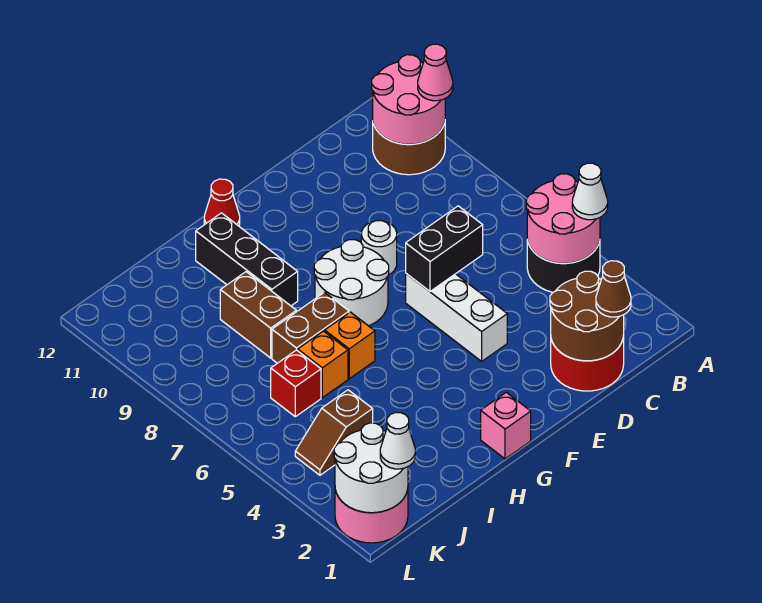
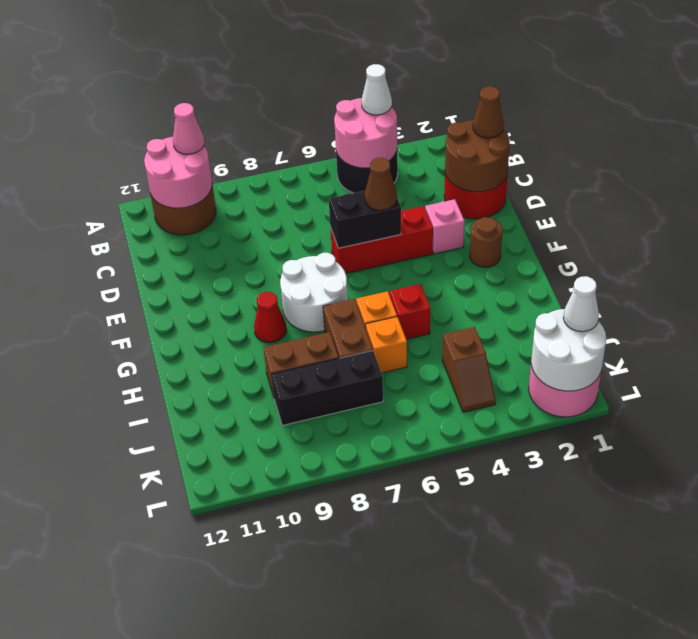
black 1x2 brick [406,206,483,291] -> black 1x2 brick turned to [329,191,401,248]
white 1x3 brick [406,274,507,361] -> red 1x3 brick [330,206,433,273]
none -> brown 1x1 cone [365,158,397,210]
white 1x1 round brick [361,221,397,274] -> none
none -> brown 1x1 round brick [470,217,502,267]
pink 1x1 brick [481,392,531,459] -> pink 1x1 brick moved to [425,199,465,254]
red 1x1 cone [204,179,240,226] -> red 1x1 cone moved to [254,292,287,343]
black 1x3 brick [196,213,298,306] -> black 1x3 brick moved to [271,351,383,426]
red 1x1 brick [271,350,321,417] -> red 1x1 brick moved to [390,284,430,339]

